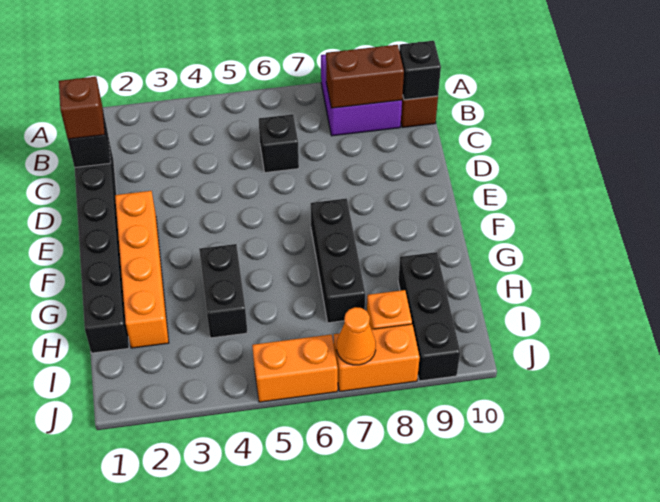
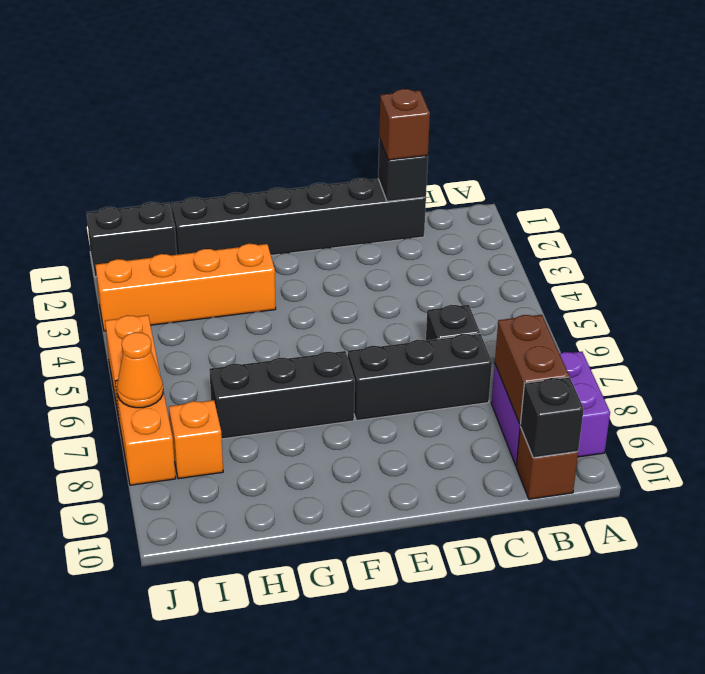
orange 1x4 brick [115,191,169,348] -> orange 1x4 brick moved to [96,244,276,331]
black 1x2 brick [199,244,248,338] -> black 1x2 brick moved to [87,202,177,277]
black 1x3 brick [398,252,460,381] -> black 1x3 brick moved to [348,334,492,421]

